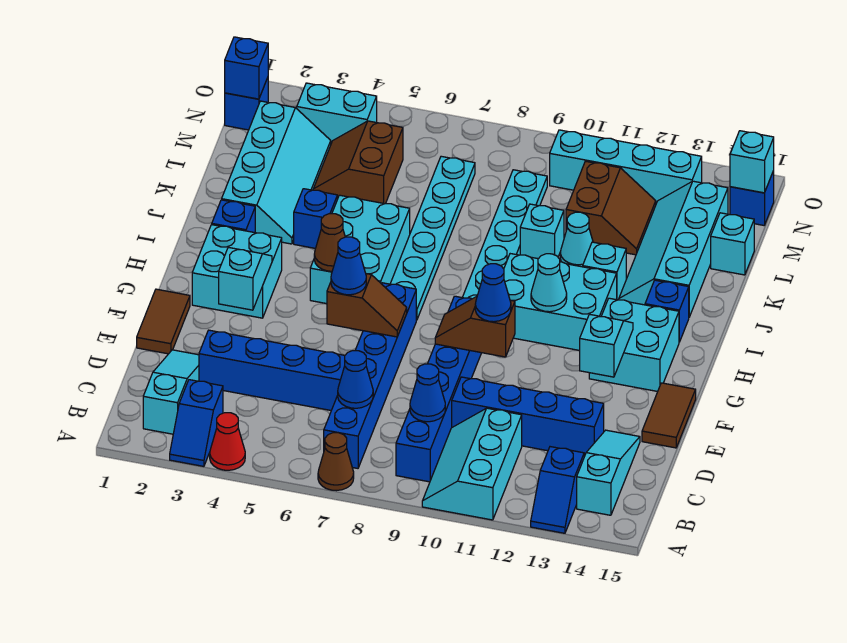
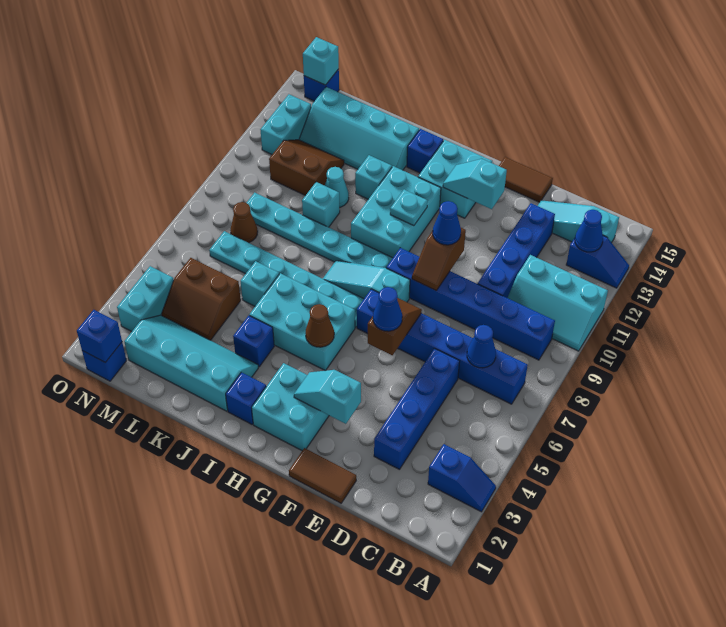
red 1x1 cone [210,413,245,470] -> none
brown 1x1 cone [318,433,354,491] -> brown 1x1 cone moved to [230,202,258,243]
cyan 1x3 slope [143,350,199,434] -> cyan 1x3 slope moved to [323,261,410,302]
blue 1x1 cone [410,364,445,422] -> blue 1x1 cone moved to [575,210,603,252]
cyan 1x1 cone [531,254,567,312] -> cyan 1x1 plate [390,190,428,226]
cyan 1x1 brick [711,213,754,275] -> cyan 1x1 brick moved to [241,261,279,306]
cyan 1x4 brick [550,130,702,203] -> cyan 1x2 brick [260,94,311,154]

